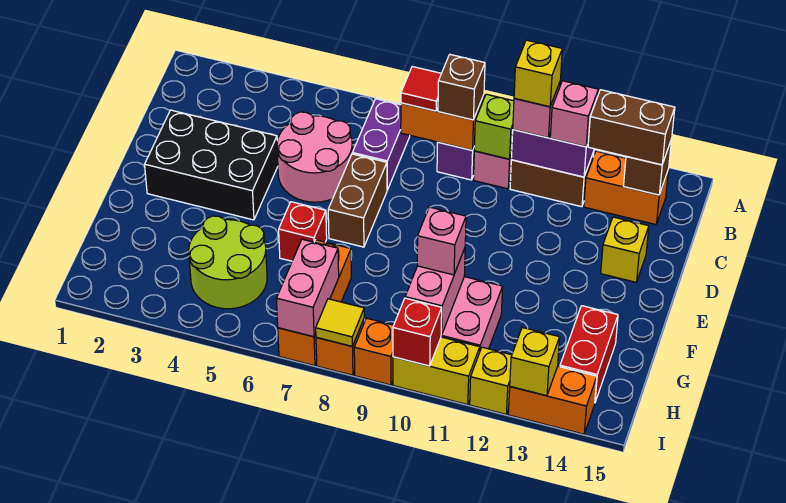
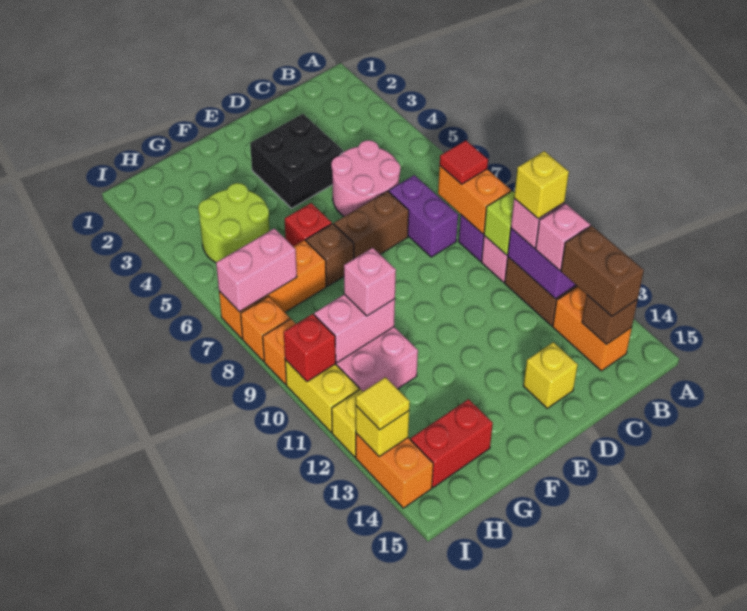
purple 1x2 brick [352,99,410,190] -> purple 1x2 brick turned to [389,175,458,257]
brown 1x1 brick [438,55,485,120] -> brown 1x1 brick moved to [306,223,354,286]
black 2x3 brick [145,110,278,220] -> black 2x2 brick [250,114,343,208]
yellow 1x1 tile [316,299,364,346] -> yellow 1x1 tile moved to [356,377,410,430]

